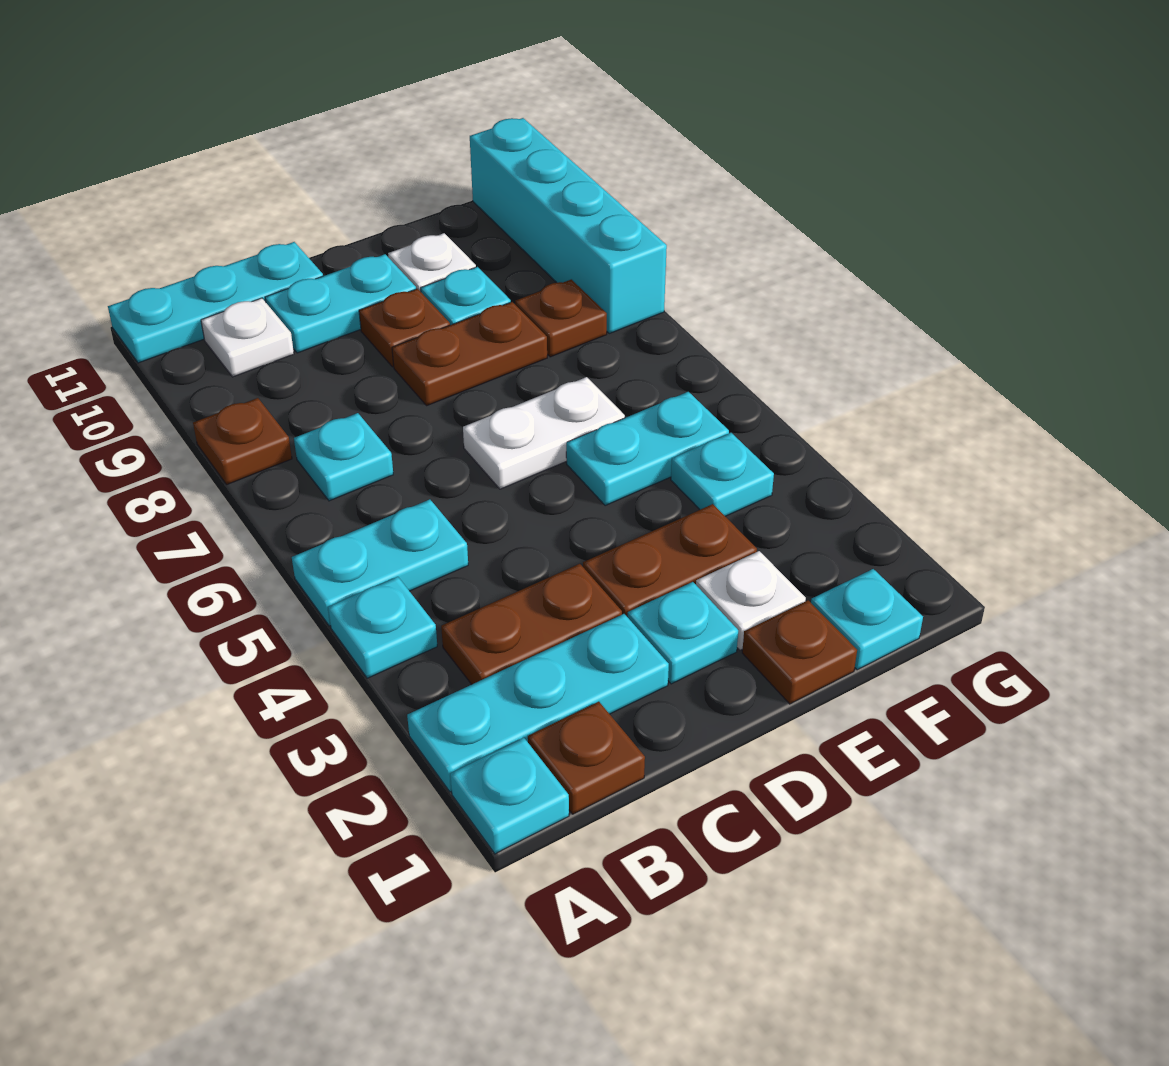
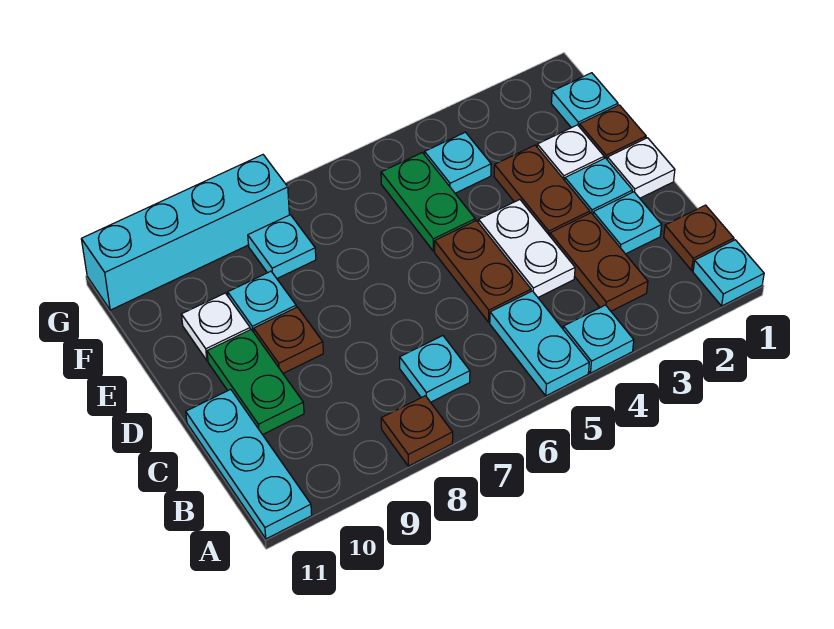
cyan 1x3 plate [407,614,669,792] -> cyan 1x1 plate [593,192,662,254]
white 1x1 plate [201,298,294,377] -> white 1x1 plate moved to [607,138,675,198]
cyan 1x2 plate [265,254,416,353] -> green 1x2 plate [207,329,304,435]
white 1x2 plate [463,377,625,489] -> white 1x2 plate moved to [479,200,575,297]
brown 1x2 plate [392,302,547,405] -> brown 1x2 plate moved to [435,221,531,322]
cyan 1x2 plate [566,392,729,505] -> green 1x2 plate [381,153,475,251]
brown 1x1 plate [515,279,607,357] -> cyan 1x1 plate [248,215,316,278]

